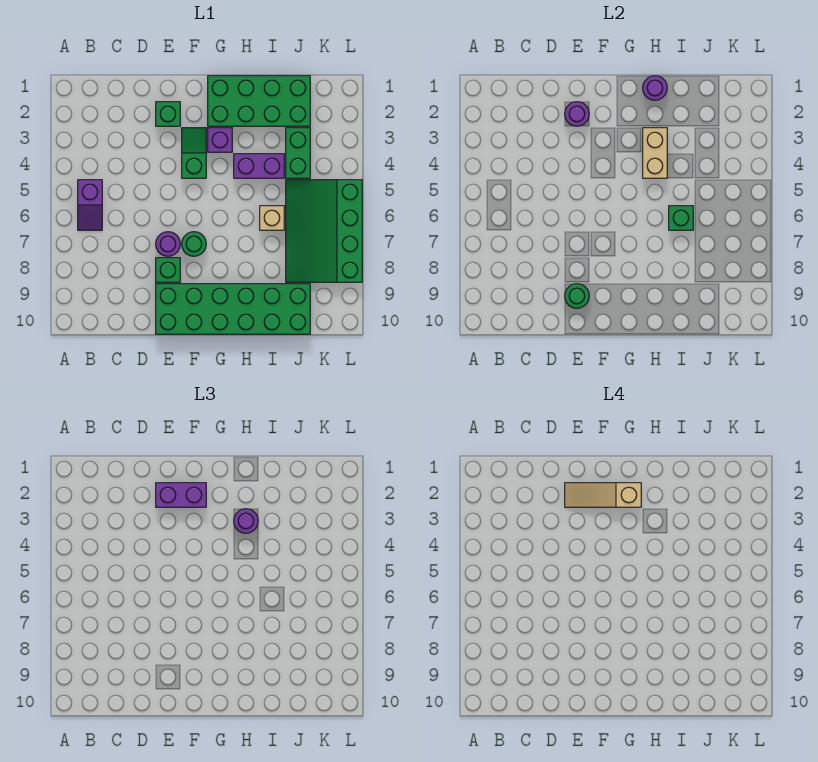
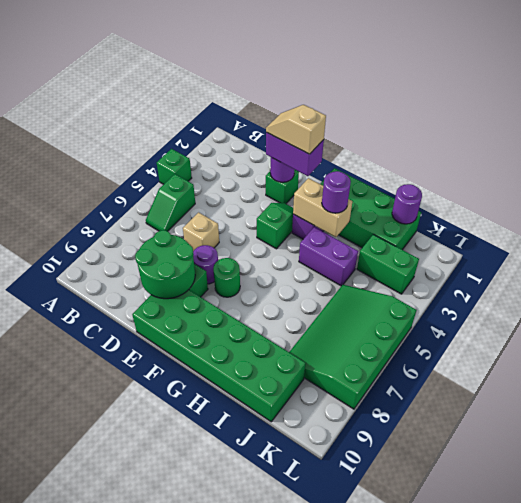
purple 1x2 slope [78,180,102,230] -> green 1x2 slope [146,174,195,231]
tan 1x3 slope [565,483,641,507] -> tan 1x2 slope [266,105,326,154]
green 1x1 round brick [565,284,589,308] -> green 2x2 round brick [135,230,195,299]
purple 1x1 round brick [643,76,667,100] -> purple 1x1 round brick moved to [392,184,422,224]
tan 1x2 brick [643,128,667,178] -> tan 1x2 brick turned to [293,178,352,237]
tan 1x1 brick [260,206,284,230] -> tan 1x1 brick moved to [183,212,219,251]
green 1x1 brick [669,206,693,230] -> green 1x1 brick moved to [157,149,192,184]
green 1x2 brick [286,128,310,178] -> green 1x2 brick turned to [357,234,419,294]

